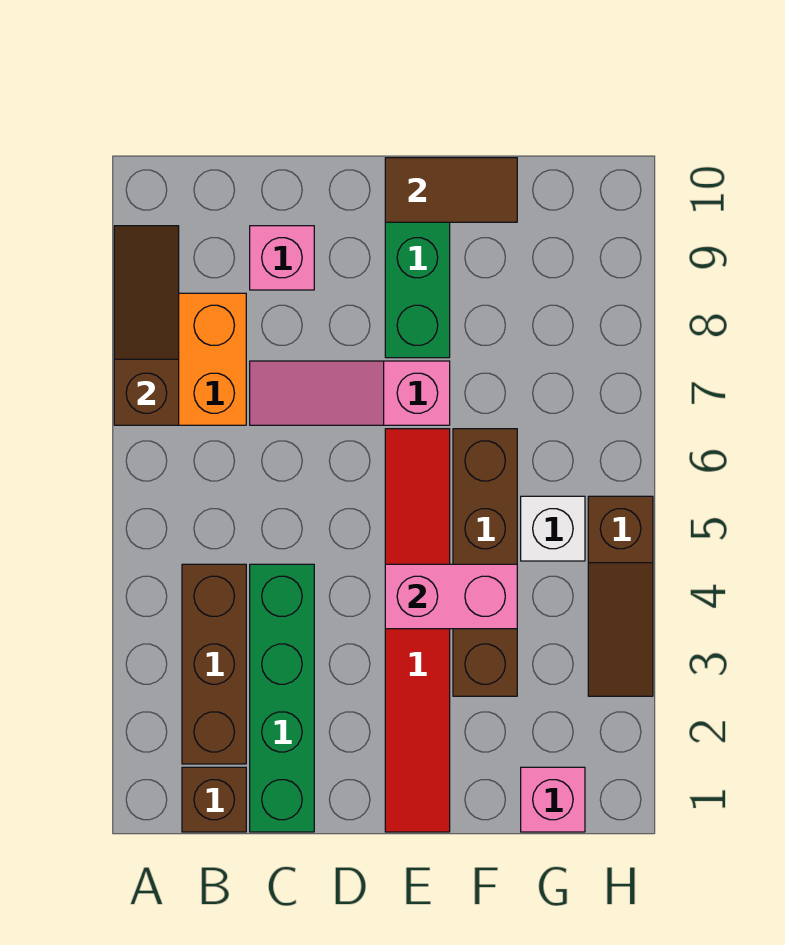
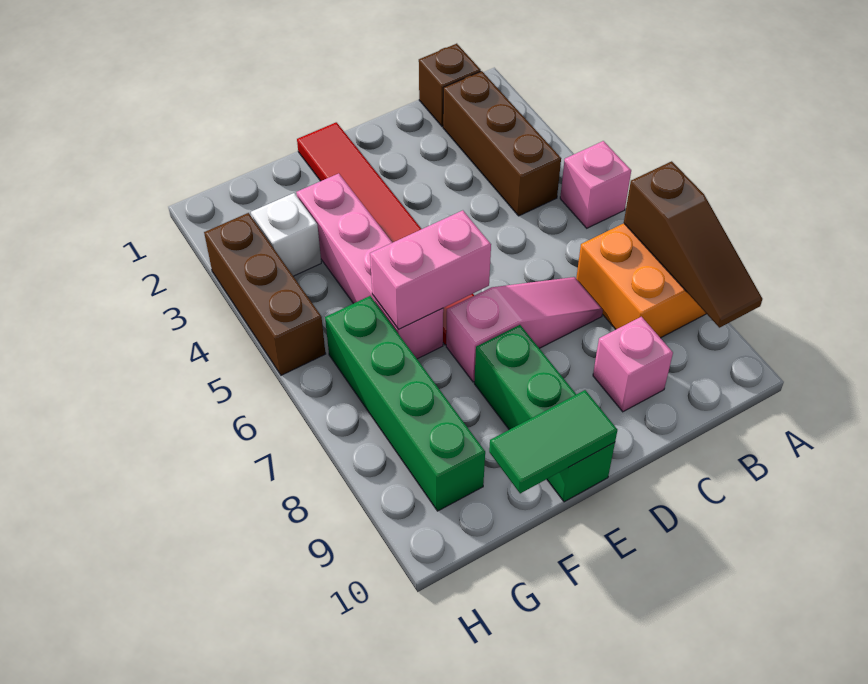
green 1x4 brick [250,564,314,832] -> green 1x4 brick moved to [325,296,485,511]
pink 1x2 brick [385,564,517,629] -> pink 1x2 brick moved to [370,210,491,329]
brown 1x2 tile [385,158,517,222] -> green 1x2 tile [489,390,617,493]
brown 1x4 brick [453,429,517,696] -> pink 1x4 brick [296,173,443,359]
pink 1x1 brick [521,767,585,832] -> pink 1x1 brick moved to [560,141,631,228]
white 1x1 brick [521,496,585,561] -> white 1x1 brick moved to [251,193,321,276]
brown 1x3 slope [588,496,653,696] -> brown 1x3 brick [204,213,326,375]

